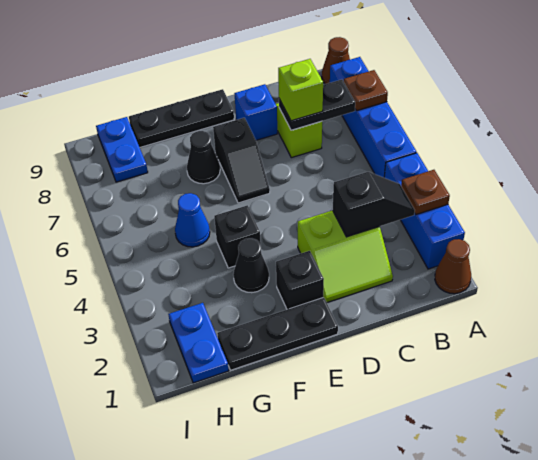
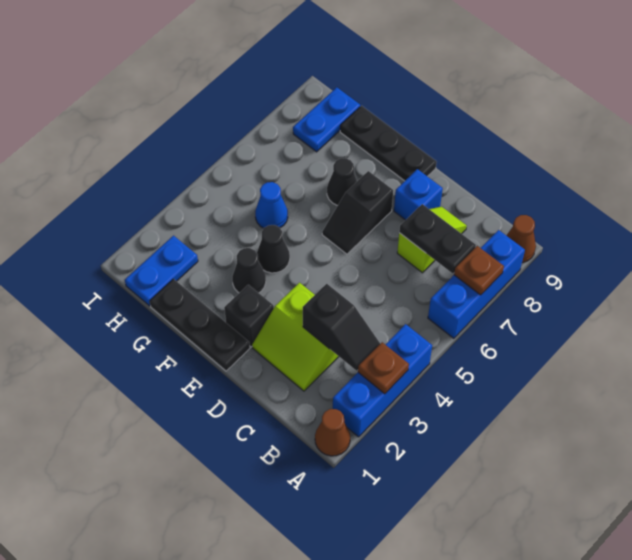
blue 1x4 brick [330,57,416,177] -> blue 1x3 brick [428,230,525,338]
lime 1x1 brick [278,59,323,121] -> none
black 1x1 brick [214,205,261,268] -> black 1x1 cone [257,225,290,273]

